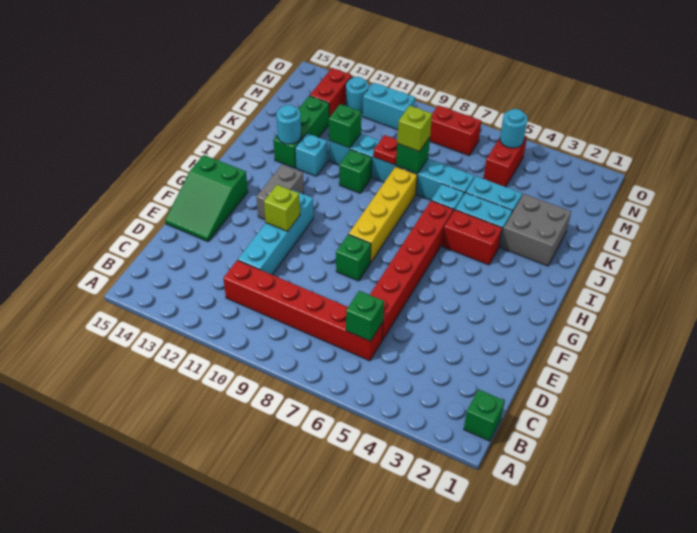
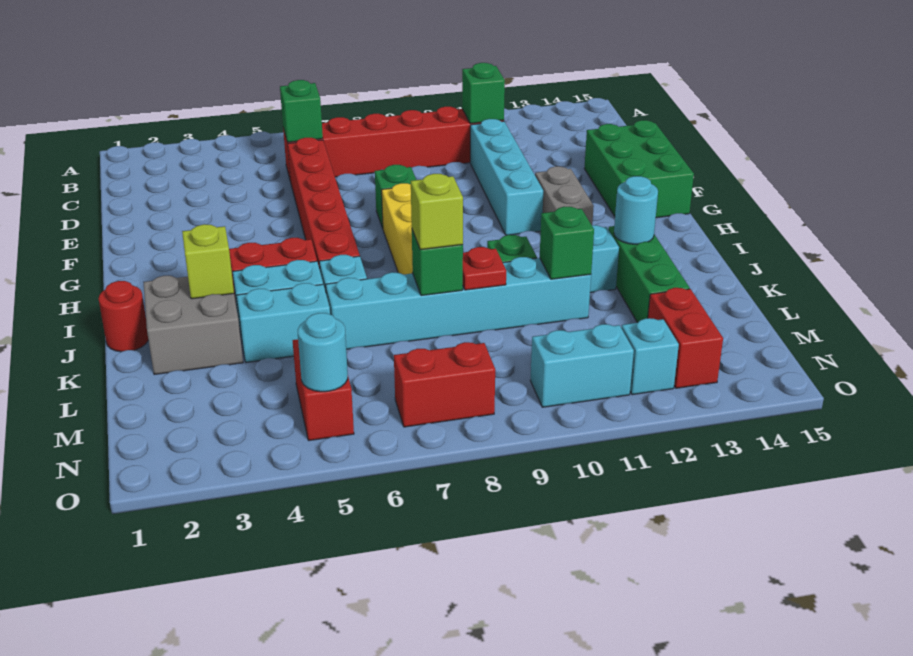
green 1x1 brick [464,389,505,441] -> green 1x1 brick moved to [462,63,505,124]
green 2x3 slope [165,155,248,242] -> green 2x3 brick [584,120,694,218]
lime 1x1 brick [264,185,300,231] -> lime 1x1 brick moved to [182,224,234,299]
none -> red 1x1 round brick [98,281,148,352]
cyan 1x1 round brick [346,77,369,113] -> cyan 1x1 brick [621,318,679,395]

